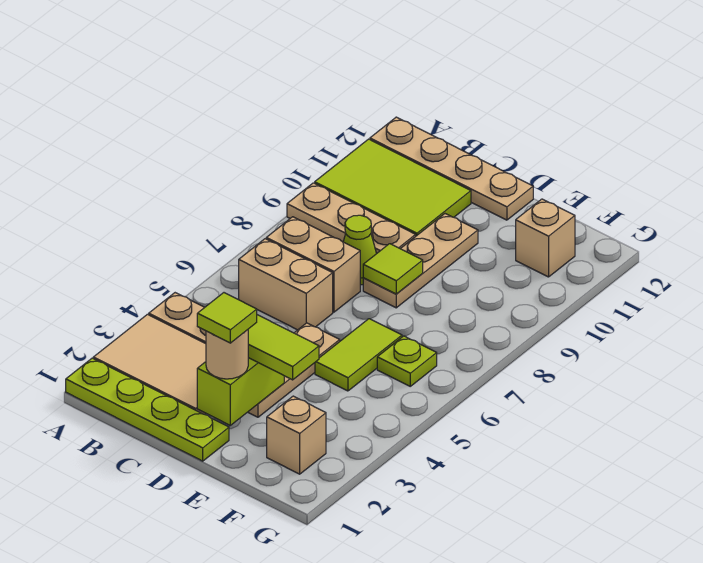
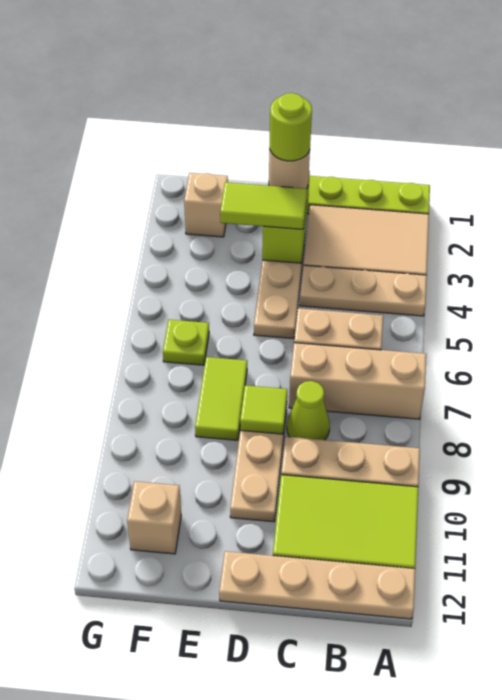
tan 1x2 brick [266,217,360,312] -> tan 1x3 brick [289,343,426,419]
lime 1x1 tile [197,293,257,343] -> lime 1x1 round brick [270,93,312,161]
lime 1x2 tile [315,319,402,391] -> lime 1x2 tile moved to [195,357,247,440]

